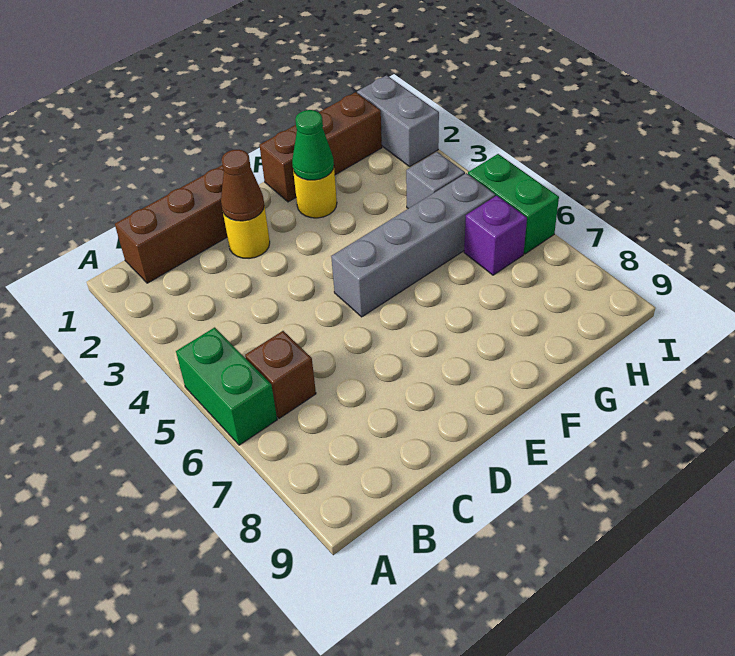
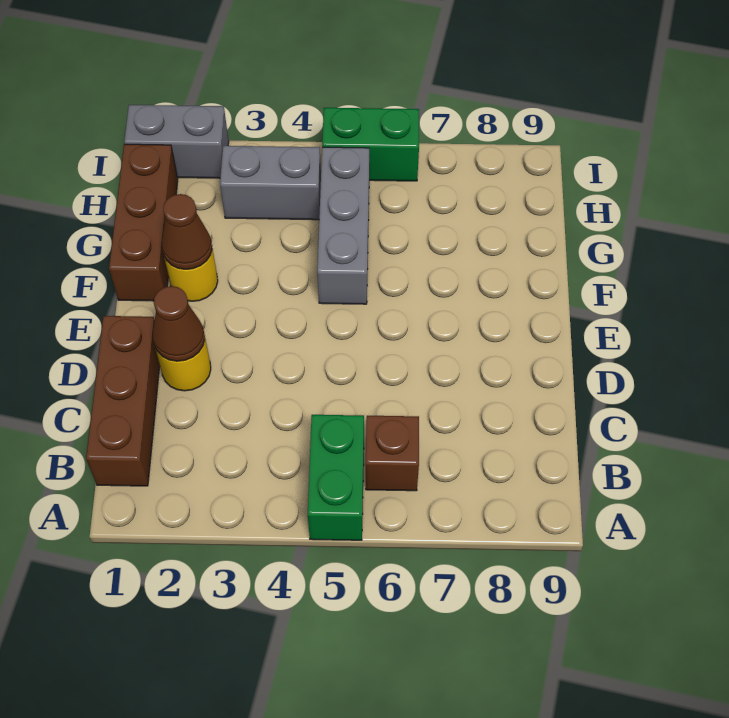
green 1x2 brick [176,327,277,445] -> green 1x2 brick turned to [308,415,364,540]
grey 1x4 brick [331,173,495,317] -> grey 1x3 brick [317,147,369,304]
green 1x1 cone [292,110,334,180] -> brown 1x1 cone [162,194,212,269]
grey 1x1 brick [406,152,465,209] -> grey 1x2 brick [220,146,321,220]
purple 1x1 brick [464,196,527,275] -> none

